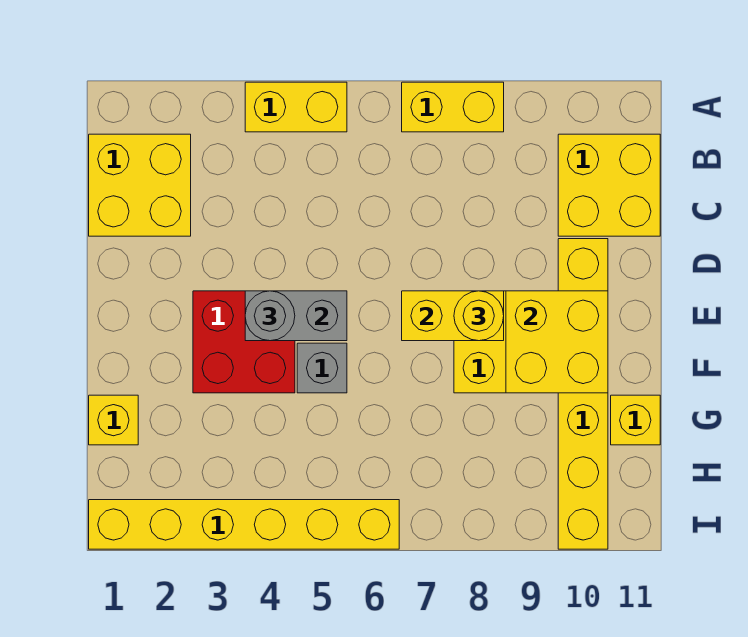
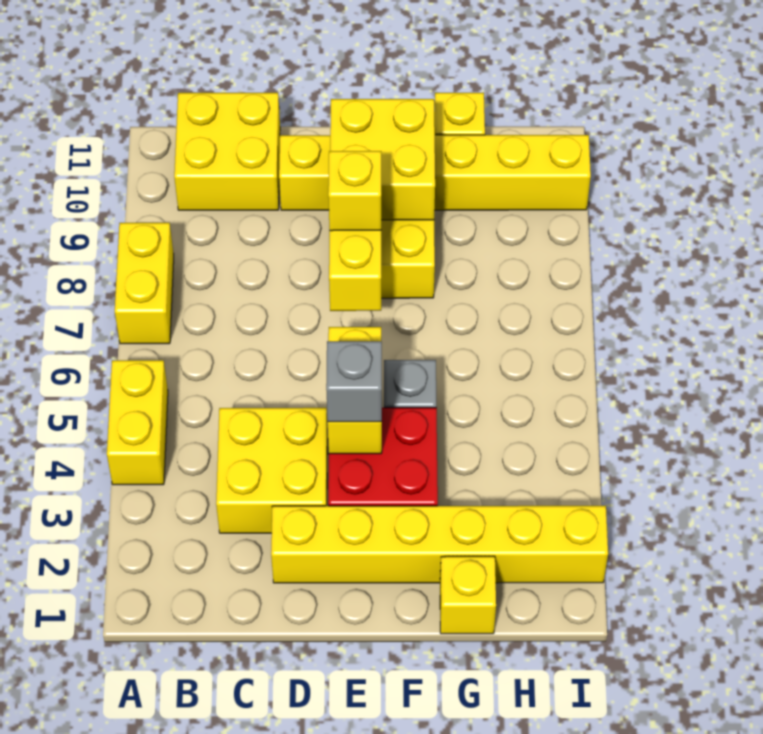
yellow 2x2 brick [89,134,191,236] -> yellow 2x2 brick moved to [216,408,328,533]
grey 1x2 brick [245,291,347,341] -> yellow 1x2 brick [328,327,382,454]
grey 1x1 round brick [245,291,295,341] -> grey 1x1 brick [326,341,382,422]
yellow 1x1 round brick [454,291,504,341] -> yellow 1x1 brick [328,151,381,231]
yellow 1x6 brick [89,500,399,549] -> yellow 1x6 brick turned to [271,505,608,583]

